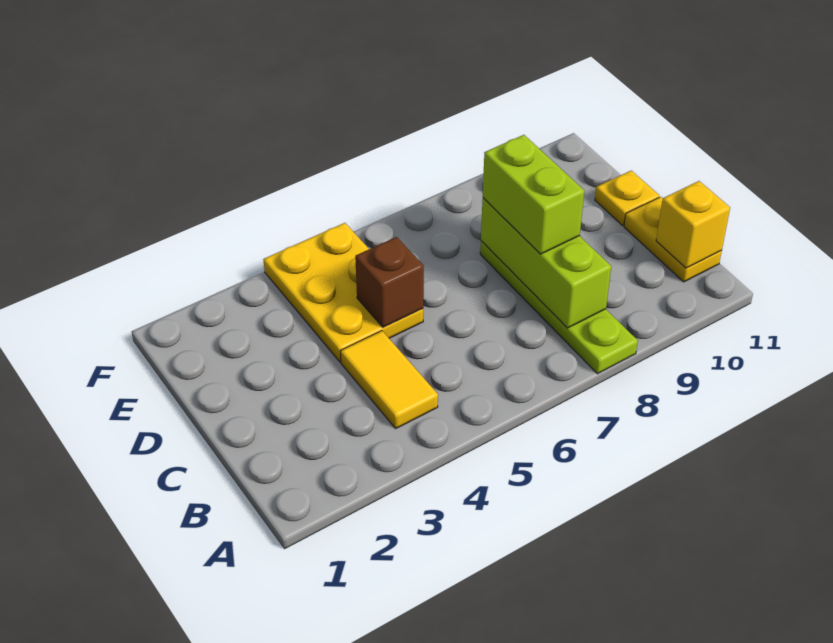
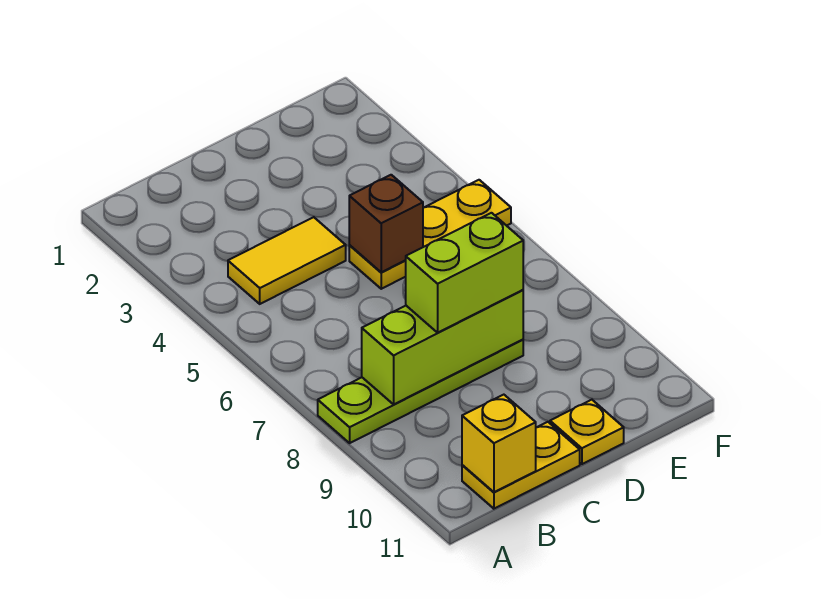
yellow 2x3 plate [263,223,423,362] -> yellow 1x3 plate [349,180,511,289]

